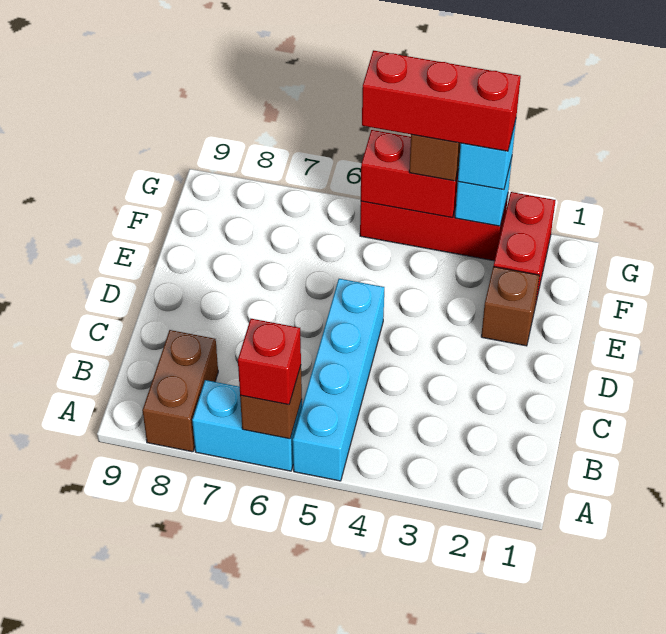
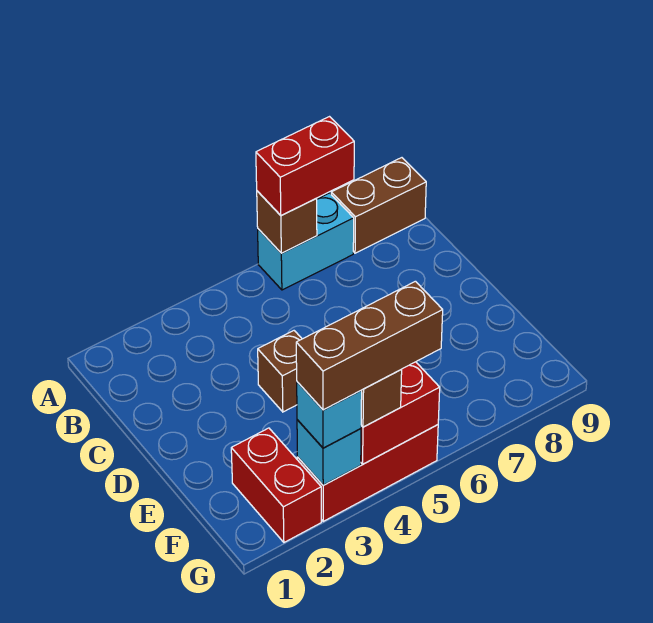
cyan 1x4 brick [293,279,384,481] -> none
red 1x1 brick [238,319,301,405] -> red 1x2 brick [256,117,354,216]
brown 1x2 brick [142,330,218,452] -> brown 1x2 brick turned to [331,158,426,253]
brown 1x1 brick [481,267,539,346] -> brown 1x1 brick moved to [258,331,302,412]
red 1x3 brick [362,50,521,151] -> brown 1x3 brick [296,281,443,410]

